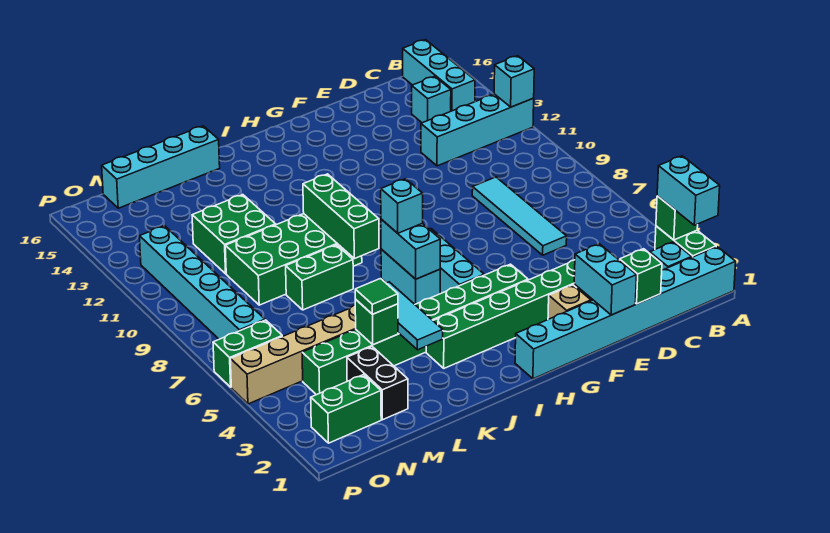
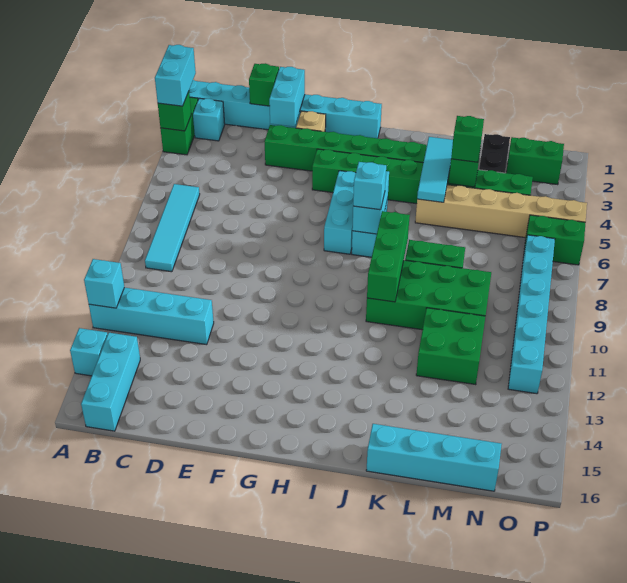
cyan 1x1 brick [412,76,451,123] -> cyan 1x1 brick moved to [70,328,108,376]
cyan 1x4 tile [472,177,567,255] -> cyan 1x4 tile moved to [145,184,200,272]
green 1x1 tile [355,279,398,314] -> green 1x1 brick [451,116,484,162]

